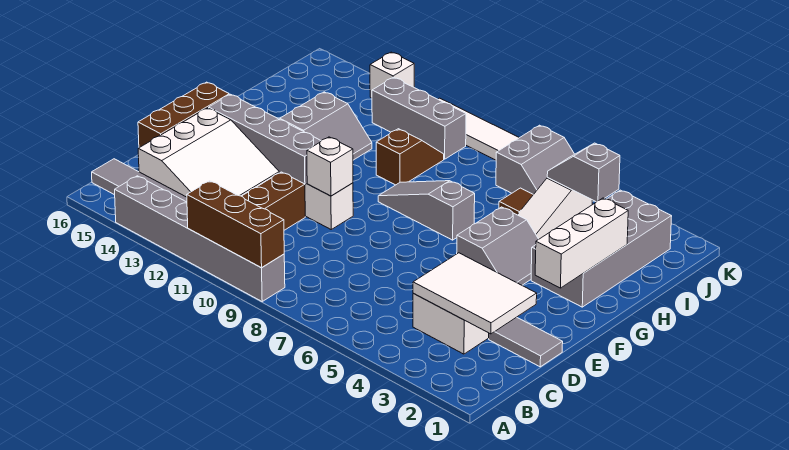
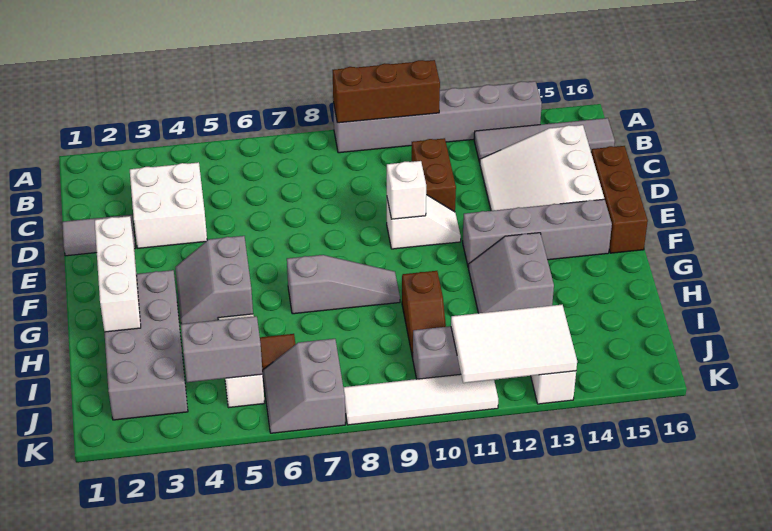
white 2x3 tile [413,253,537,334] -> white 2x3 tile moved to [451,305,577,383]
grey 1x2 slope [547,143,620,202] -> grey 1x2 brick [181,316,263,382]

